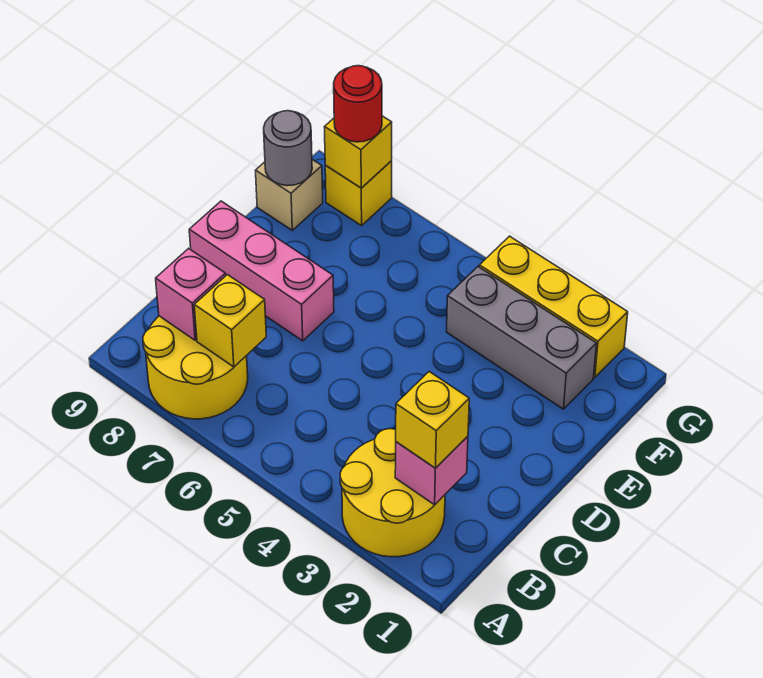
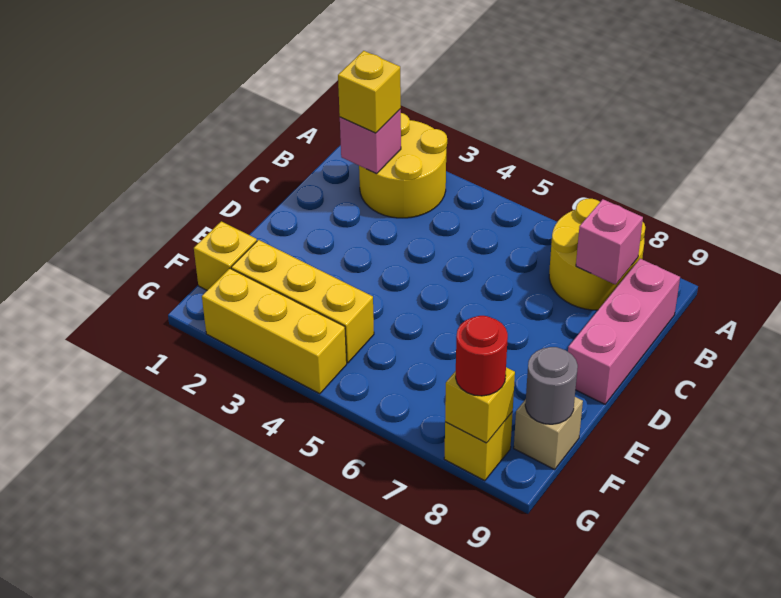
yellow 1x1 brick [194,275,266,367] -> yellow 1x1 brick moved to [194,221,257,290]
pink 1x3 brick [189,201,334,341] -> pink 1x3 brick turned to [568,259,680,404]
grey 1x3 brick [447,267,596,409] -> yellow 1x3 brick [231,240,374,363]

